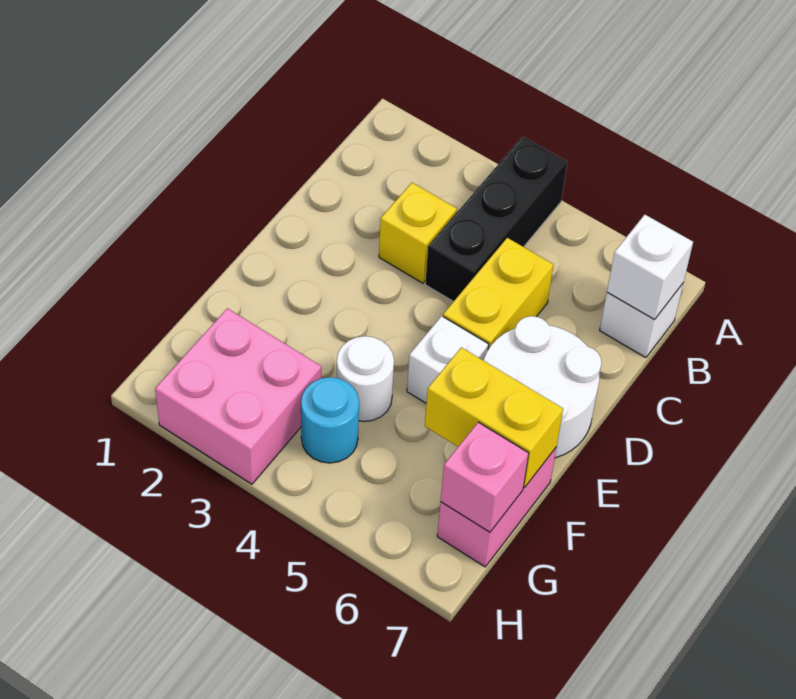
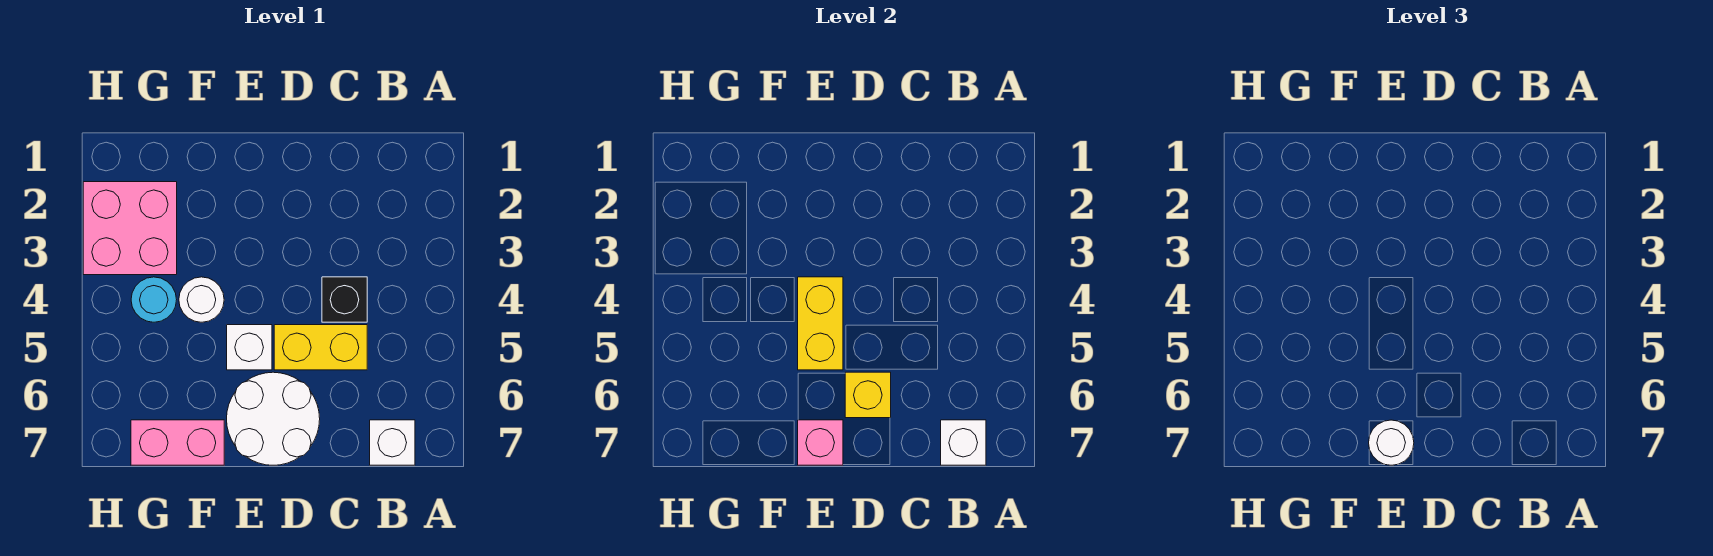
black 1x3 brick [425,136,567,302] -> black 1x1 brick [322,277,367,322]
yellow 1x1 brick [379,183,457,283] -> yellow 1x1 brick moved to [845,372,891,418]
none -> white 1x1 round brick [1369,420,1414,465]
yellow 1x2 brick [425,347,563,488] -> yellow 1x2 brick moved to [798,277,843,370]
pink 1x1 brick [441,422,529,532] -> pink 1x1 brick moved to [798,420,843,465]

